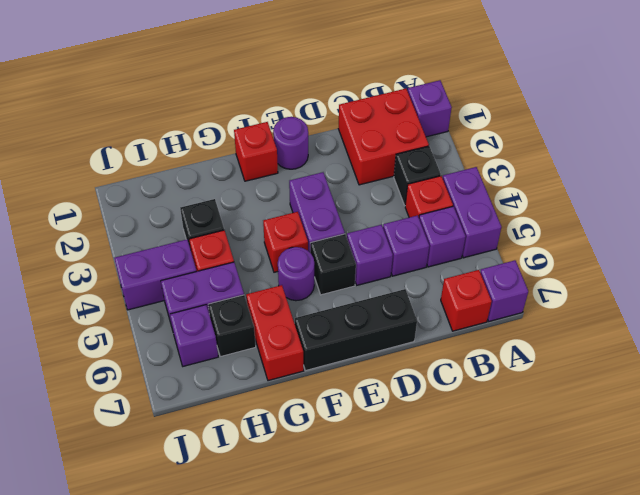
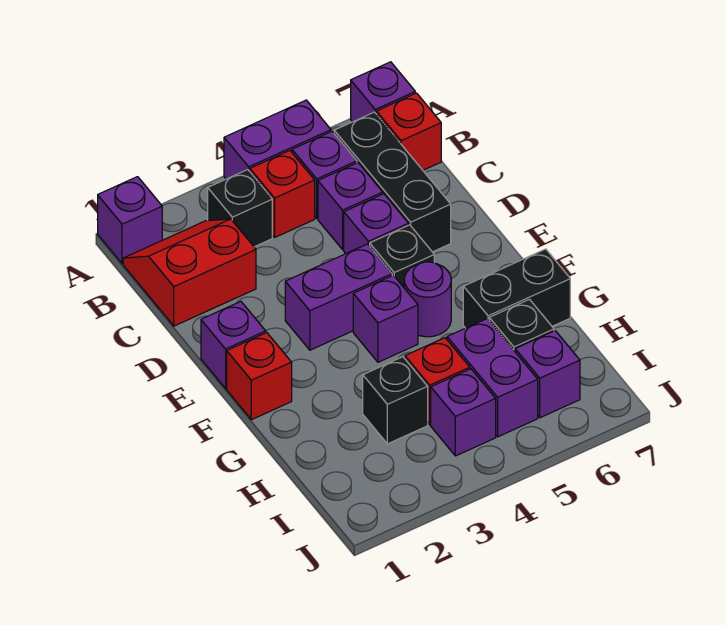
red 2x2 brick [338,89,429,185] -> red 2x2 slope [123,219,256,326]
black 1x3 brick [295,289,417,371] -> black 1x3 brick moved to [334,112,451,252]
purple 1x1 round brick [273,117,308,169] -> purple 1x1 brick [201,301,266,388]
red 1x1 brick [263,212,308,272] -> purple 1x1 brick [353,275,418,362]
red 1x2 brick [246,285,304,381] -> black 1x2 brick [463,249,570,328]
purple 1x2 brick [114,240,197,310] -> purple 1x1 brick [431,369,496,456]

